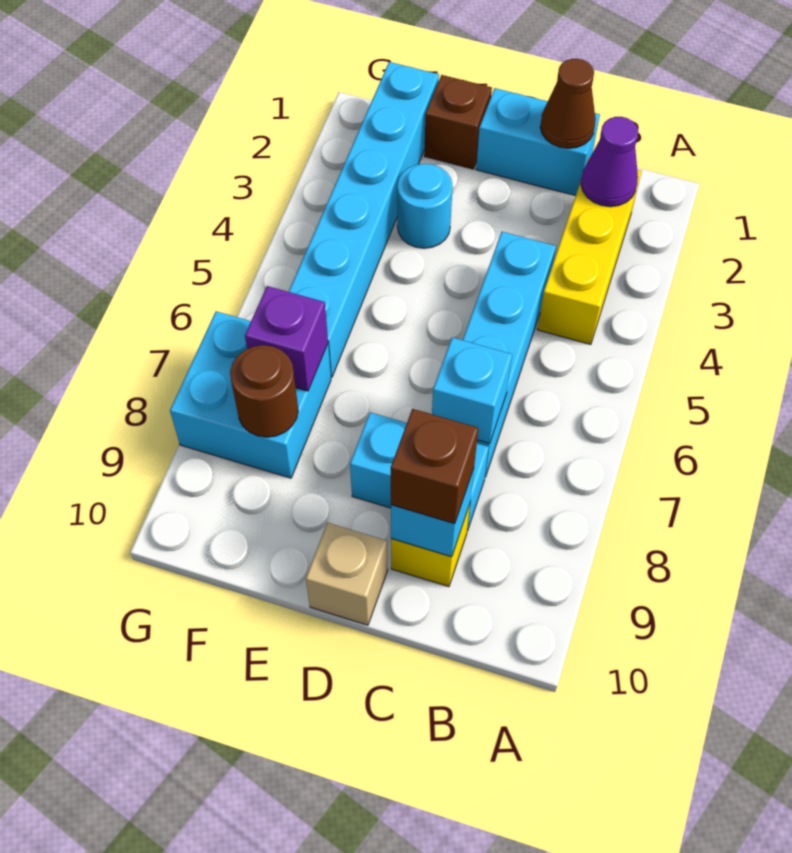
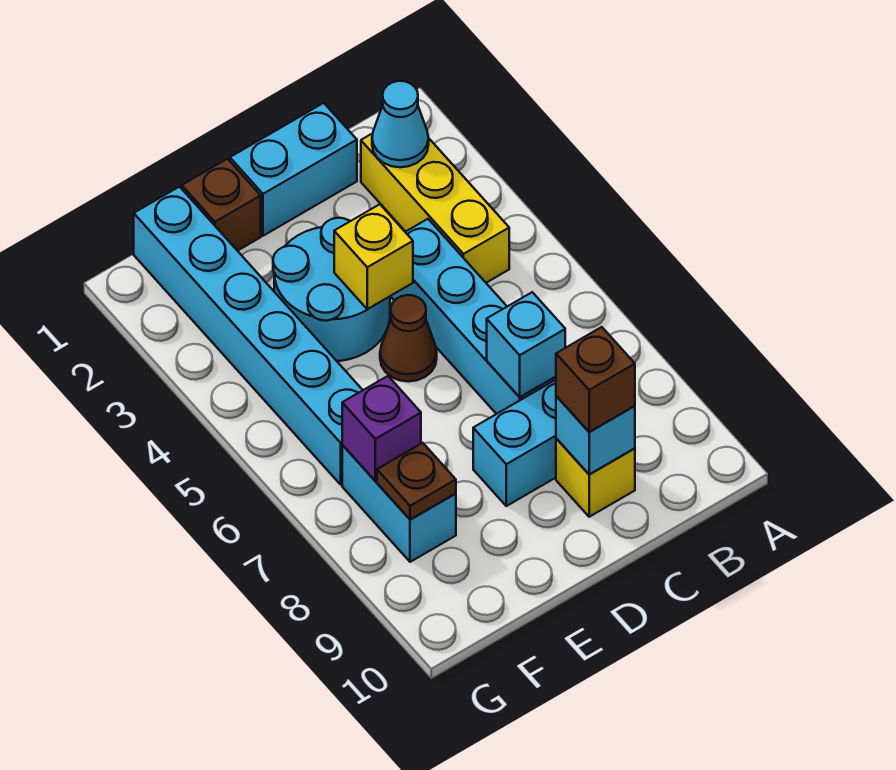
purple 1x1 cone [581,117,638,207] -> cyan 1x1 cone [372,81,429,167]
brown 1x1 cone [540,59,596,148] -> brown 1x1 cone moved to [380,295,437,382]
none -> yellow 1x1 brick [334,204,413,309]
tan 1x1 brick [306,523,388,625] -> none
cyan 1x1 round brick [397,164,453,248] -> cyan 2x2 round brick [273,218,390,361]
cyan 2x2 brick [170,311,331,478] -> cyan 1x2 brick [342,445,456,562]
brown 1x1 round brick [230,345,298,437] -> brown 1x1 plate [377,443,456,520]

